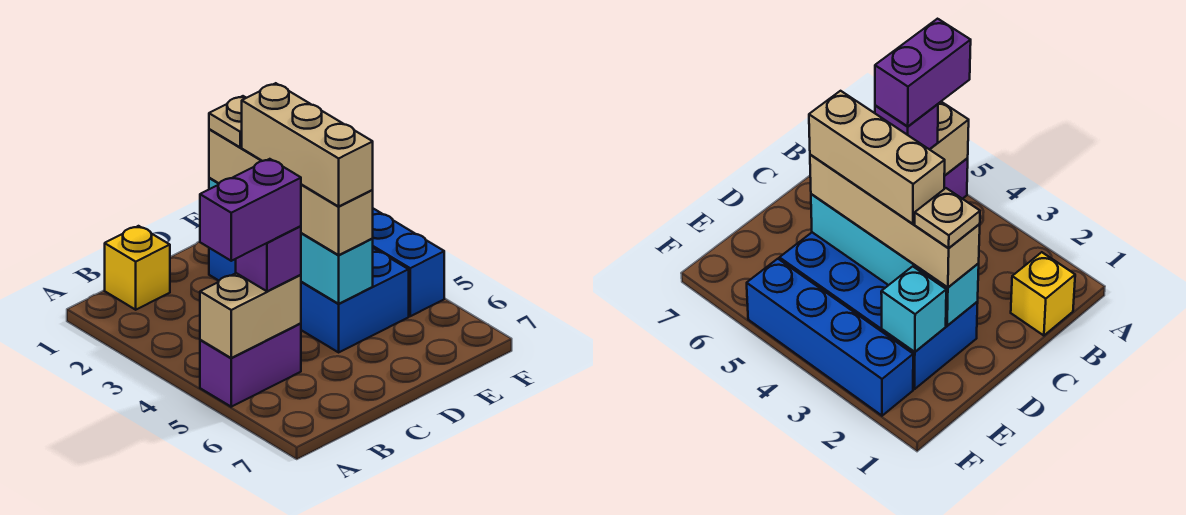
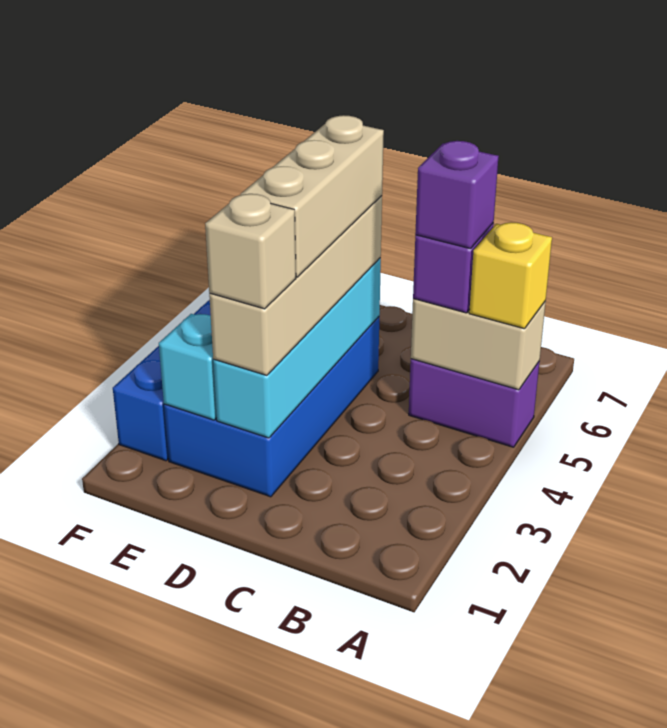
purple 1x2 brick [200,159,301,261] -> purple 1x1 brick [415,141,499,249]
yellow 1x1 brick [105,226,170,310] -> yellow 1x1 brick moved to [469,222,552,329]
tan 1x1 plate [209,96,246,147] -> tan 1x1 brick [205,194,296,309]

